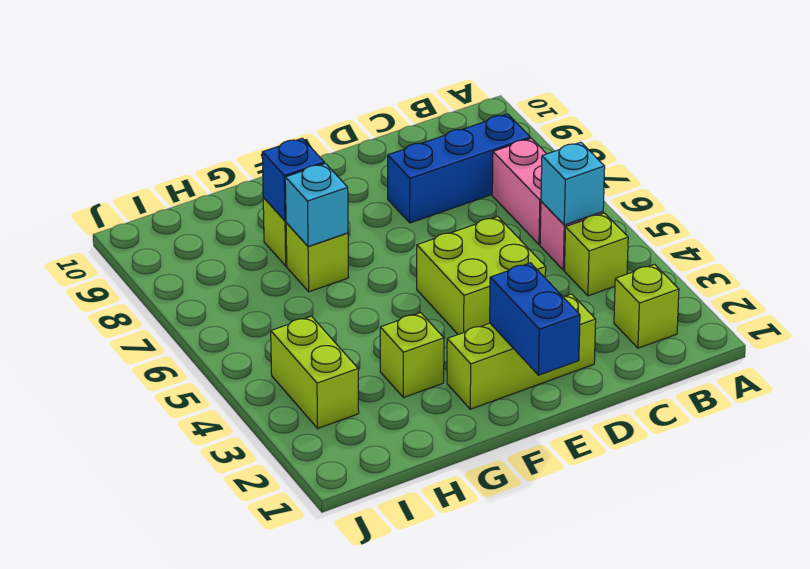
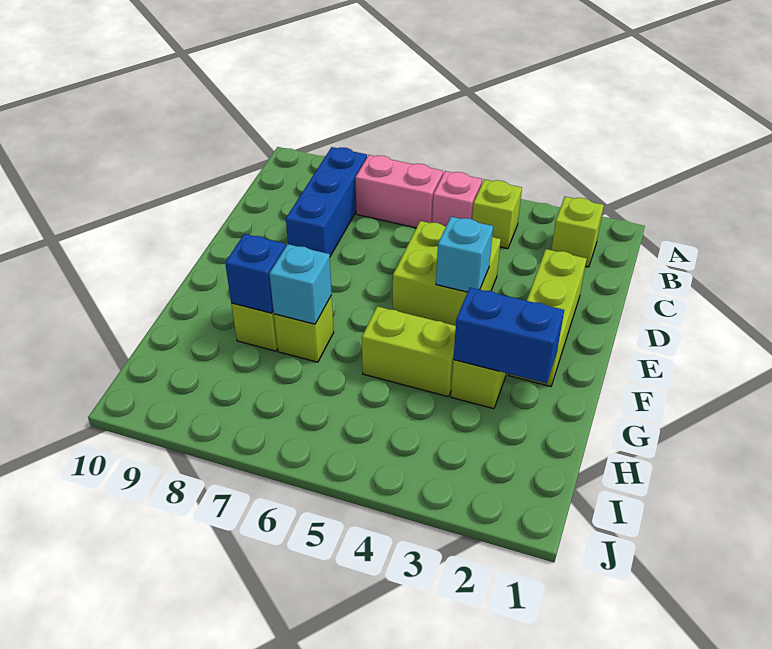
cyan 1x1 brick [541,142,605,225] -> cyan 1x1 brick moved to [436,217,493,292]
blue 1x2 brick [490,263,580,375] -> blue 1x2 brick moved to [454,287,564,383]
lime 1x2 brick [271,316,359,428] -> lime 1x2 brick moved to [362,306,456,397]

